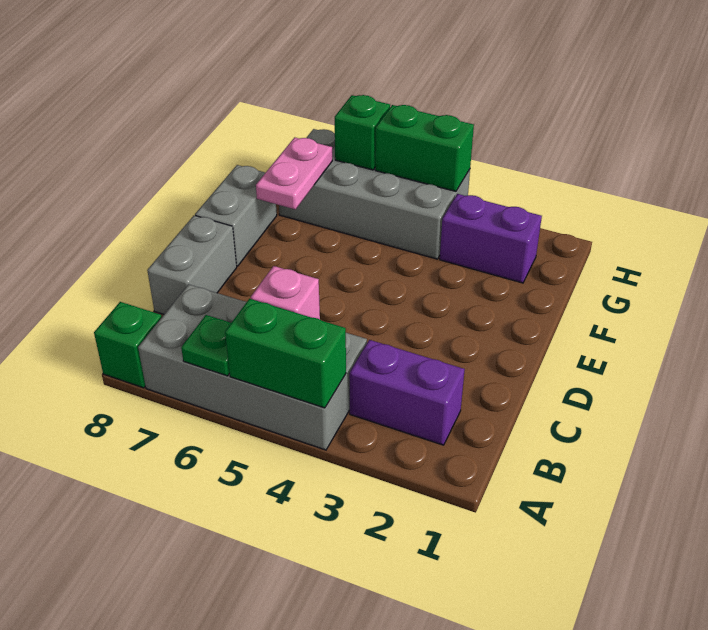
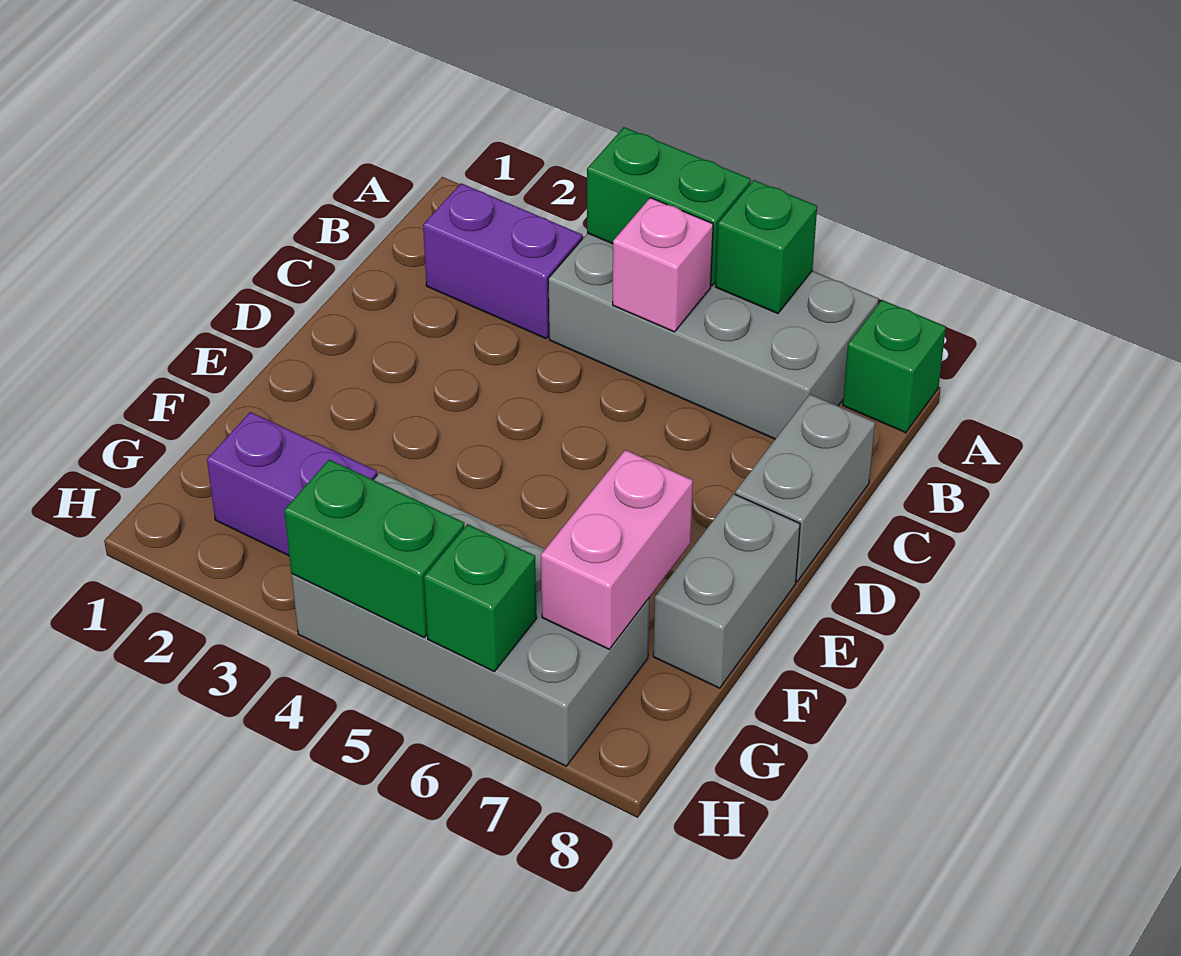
green 1x1 plate [181,315,231,376] -> green 1x1 brick [716,180,817,314]
pink 1x2 plate [256,137,332,209] -> pink 1x2 brick [541,450,693,649]

